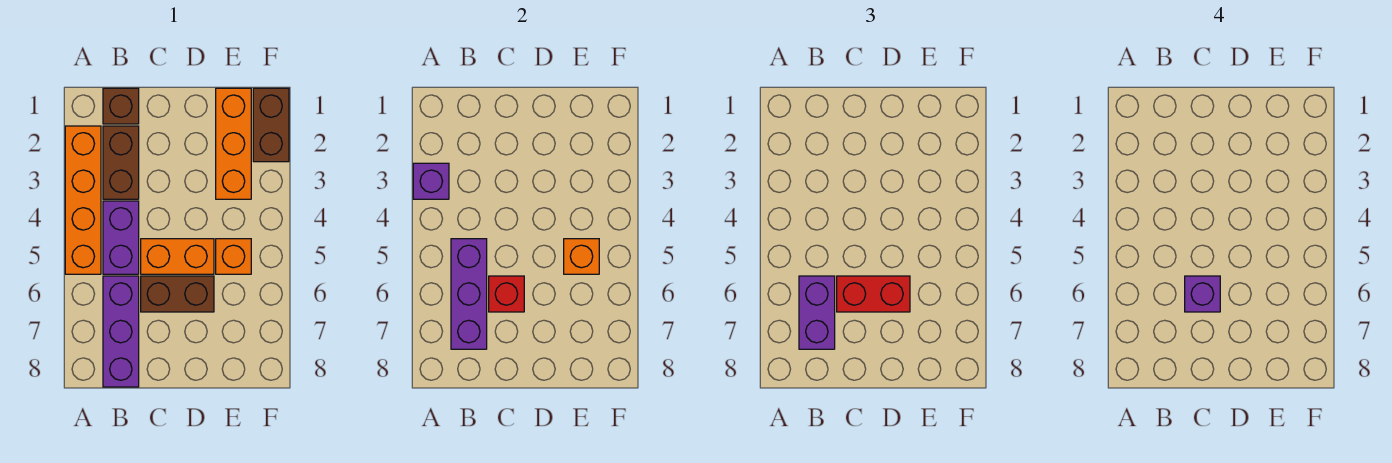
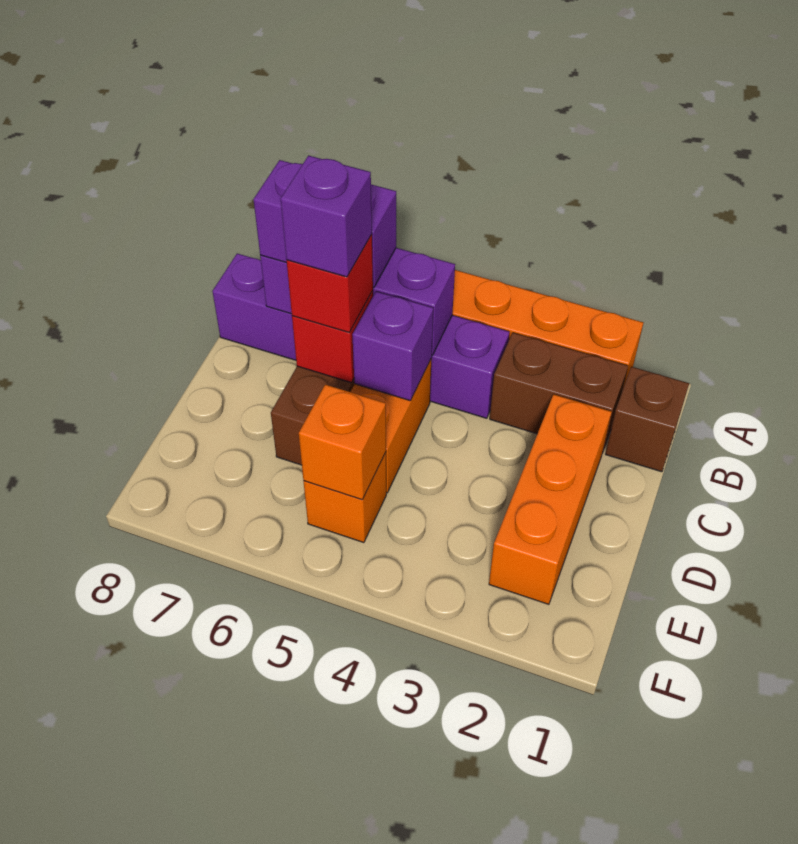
purple 1x1 brick [413,163,449,199] -> purple 1x1 brick moved to [352,291,433,401]
red 1x2 brick [837,276,910,312] -> red 1x1 brick [287,235,373,332]
orange 1x3 brick [216,88,251,199] -> orange 1x3 brick turned to [489,394,612,604]
brown 1x2 brick [253,88,289,162] -> none

